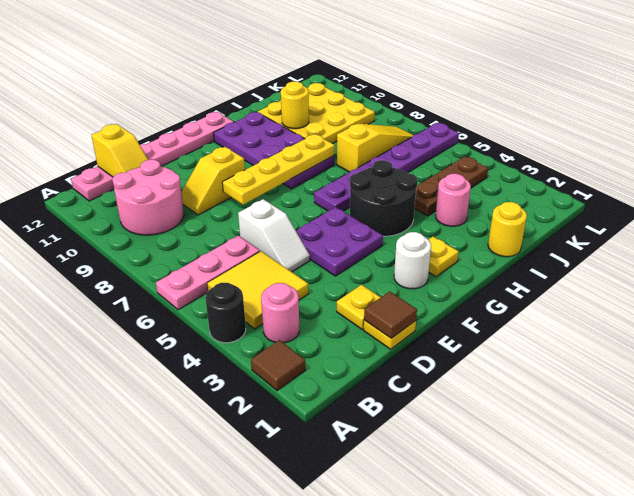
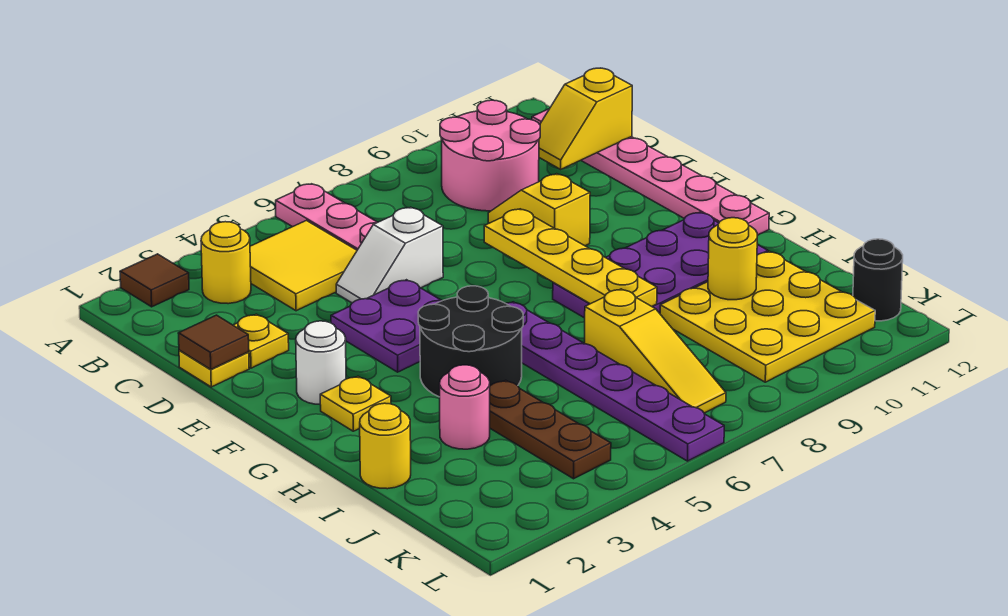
black 1x1 round brick [205,283,246,343] -> black 1x1 round brick moved to [853,239,903,321]
pink 1x1 round brick [261,283,299,343] -> yellow 1x1 round brick [201,222,251,304]

